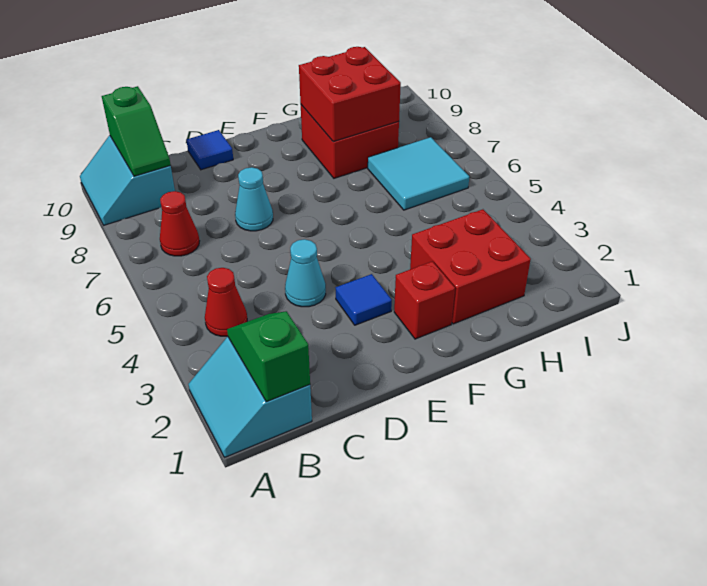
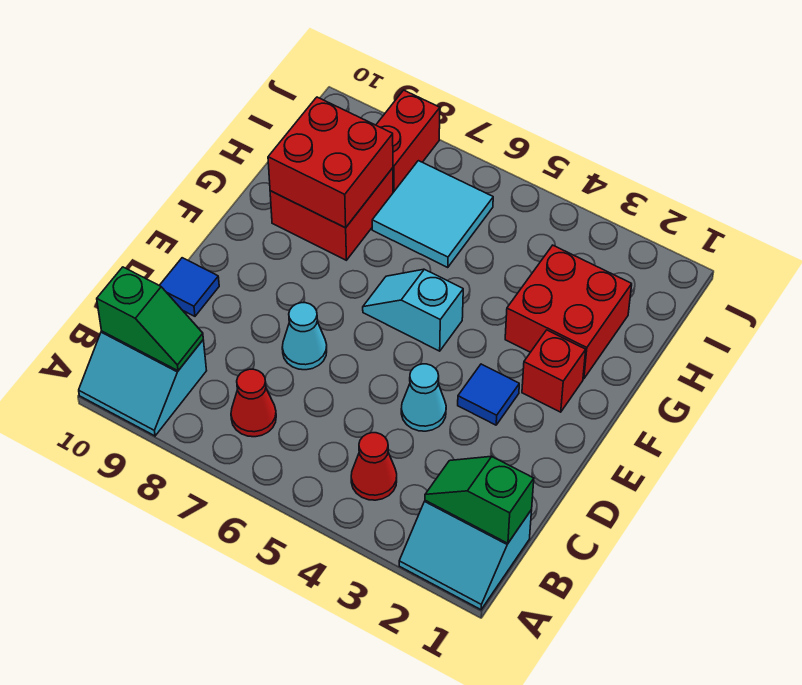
none -> cyan 1x2 slope [363,269,463,351]
none -> red 1x2 brick [376,90,440,192]

